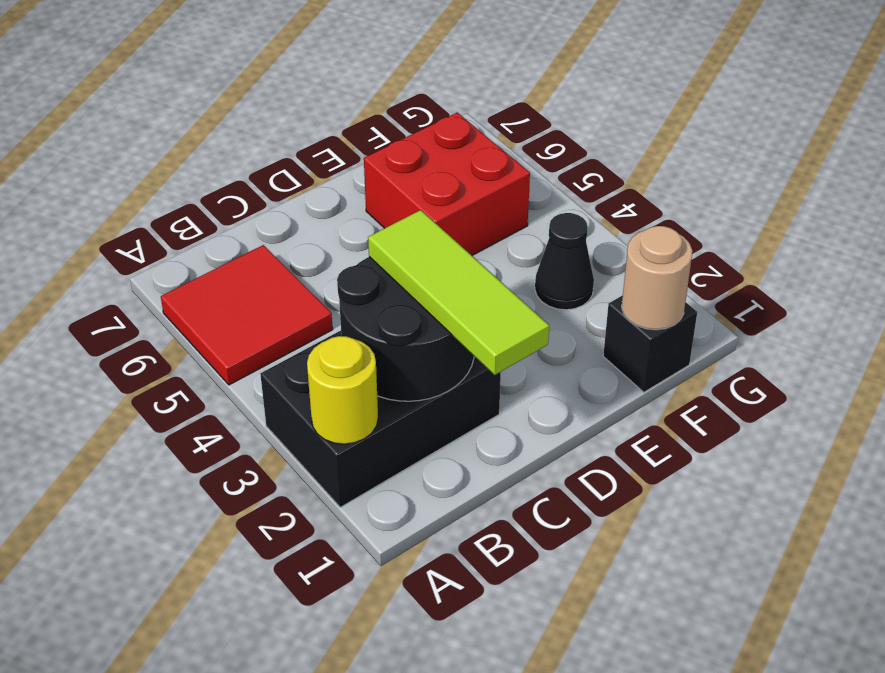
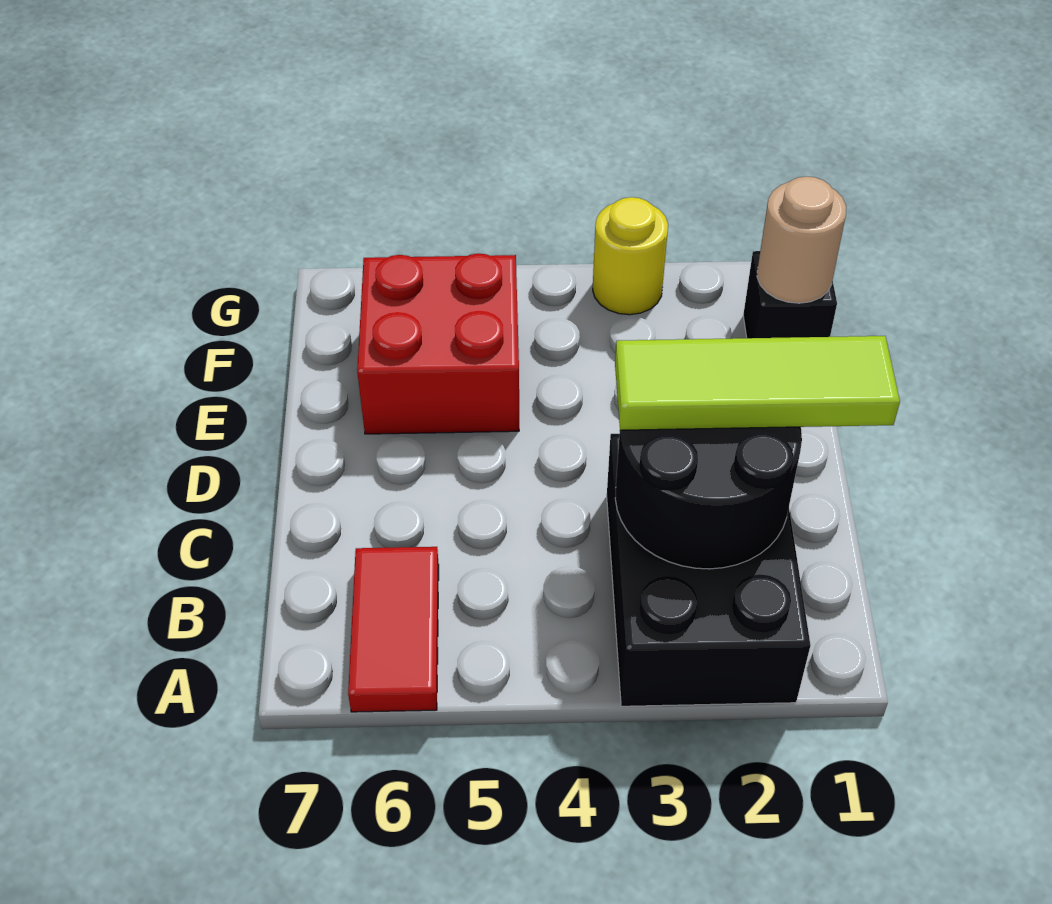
yellow 1x1 round brick [307,336,378,444] -> yellow 1x1 round brick moved to [593,197,668,315]
red 2x2 tile [161,245,333,385] -> red 1x2 tile [348,547,439,712]
black 1x1 cone [535,213,594,310] -> none

